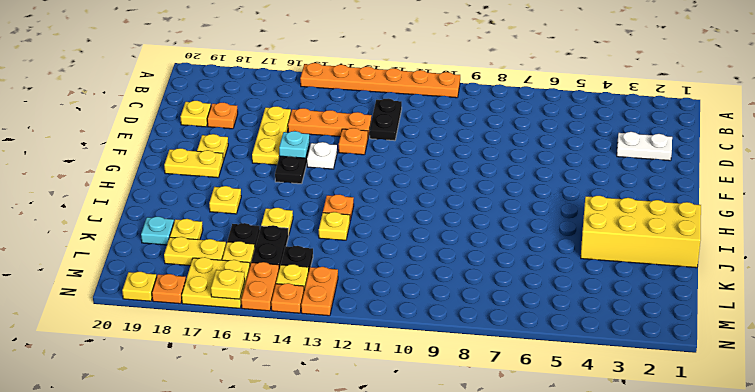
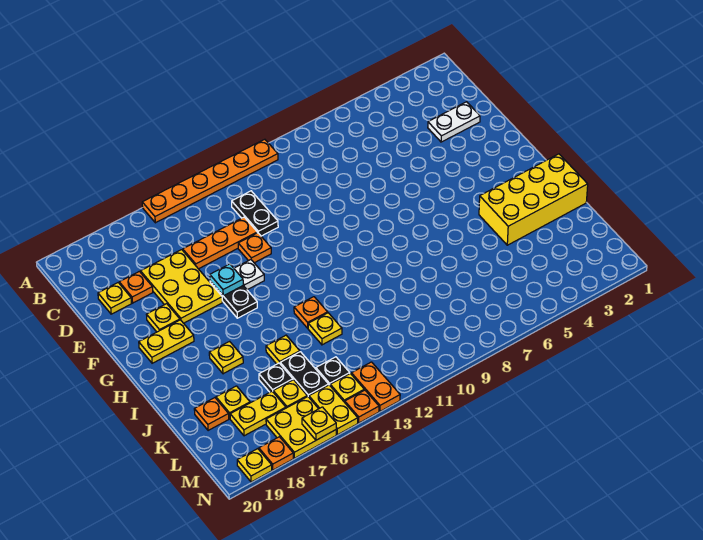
yellow 1x3 plate [252,106,291,165] -> yellow 2x3 plate [141,250,222,323]
cyan 1x1 plate [141,217,174,245] -> orange 1x1 plate [194,398,229,431]
orange 1x2 plate [241,262,279,311] -> yellow 1x2 plate [309,385,358,435]

